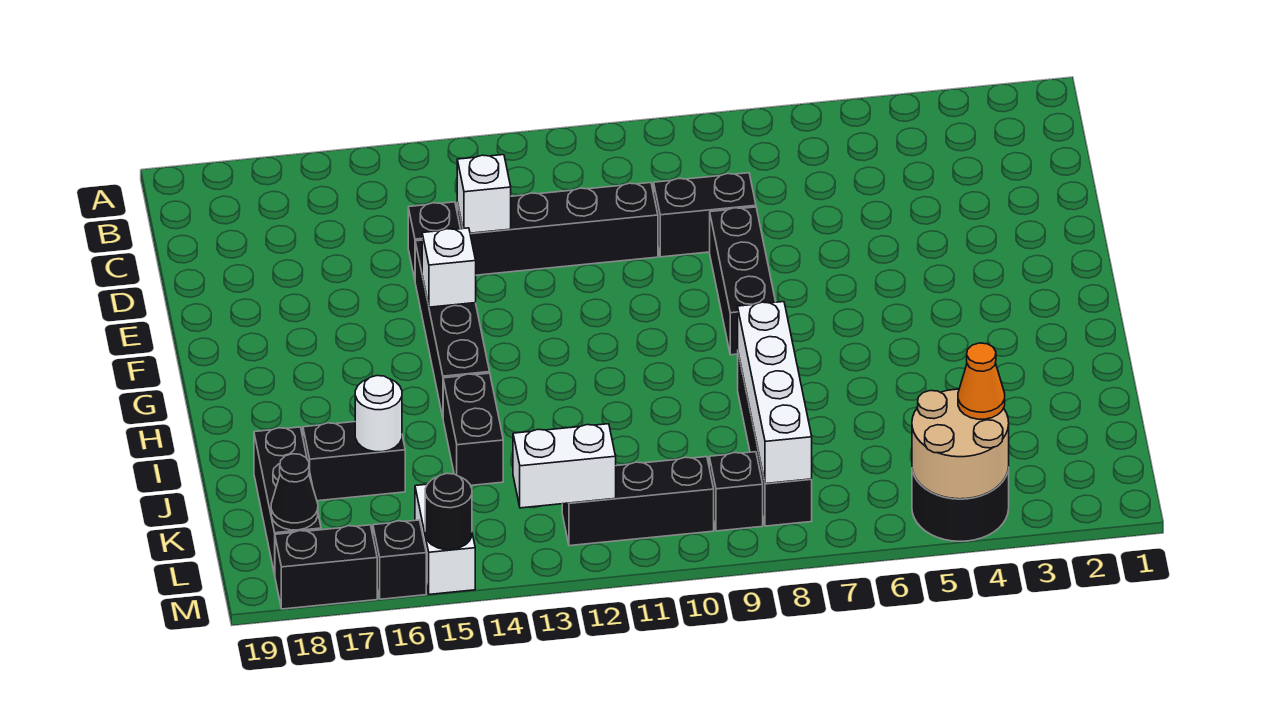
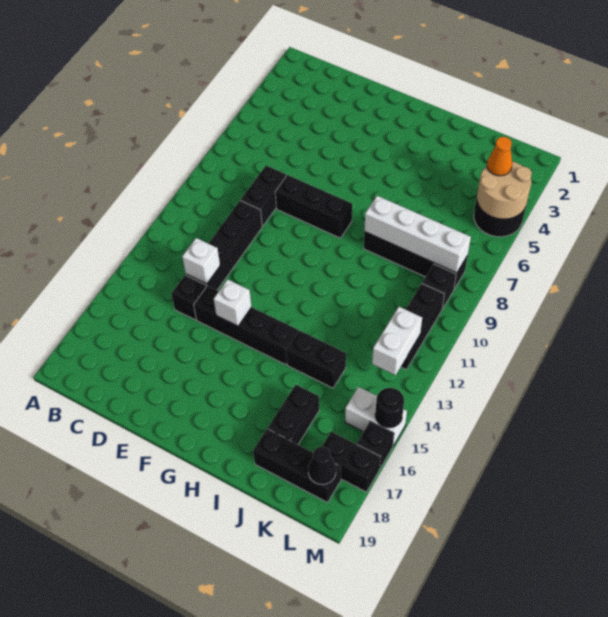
white 1x1 round brick [355,376,402,452] -> none
black 1x2 brick [275,525,377,609] -> black 1x2 brick turned to [322,432,380,492]

